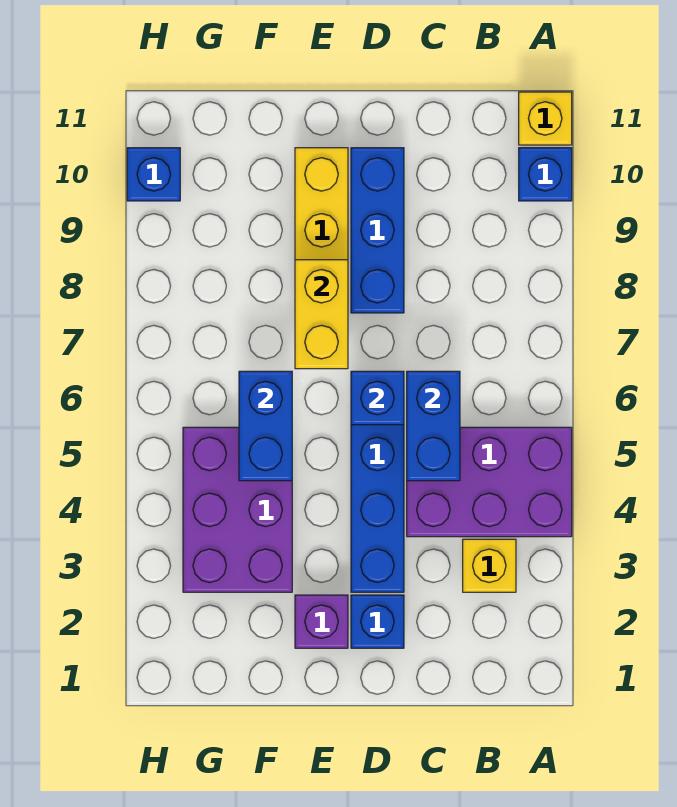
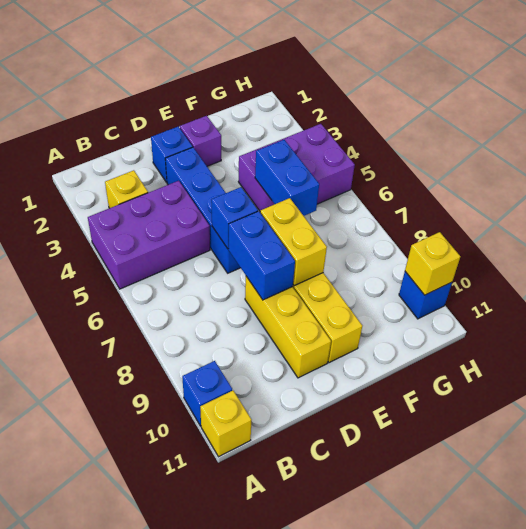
blue 1x2 brick [407,371,460,481] -> blue 1x2 brick moved to [229,211,295,300]
blue 1x3 brick [351,148,404,313] -> yellow 1x3 brick [245,276,331,378]
purple 2x3 brick [183,427,292,592] -> purple 2x3 brick turned to [238,124,355,211]
none -> yellow 1x1 brick [405,232,460,295]

